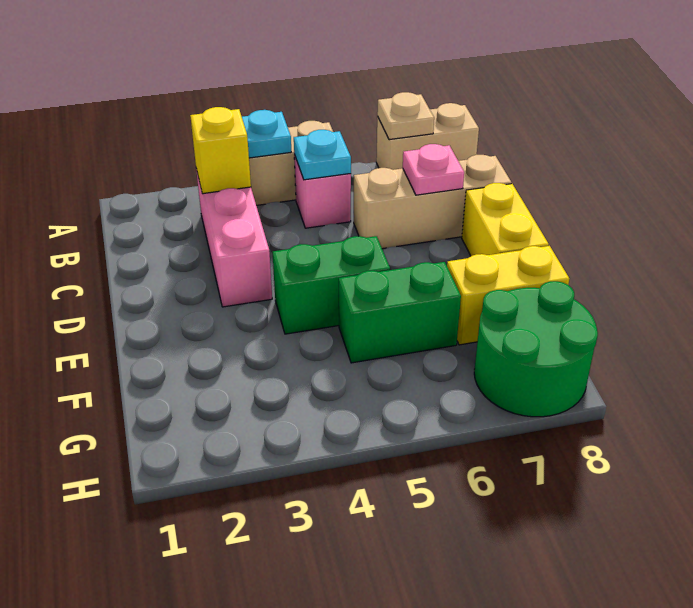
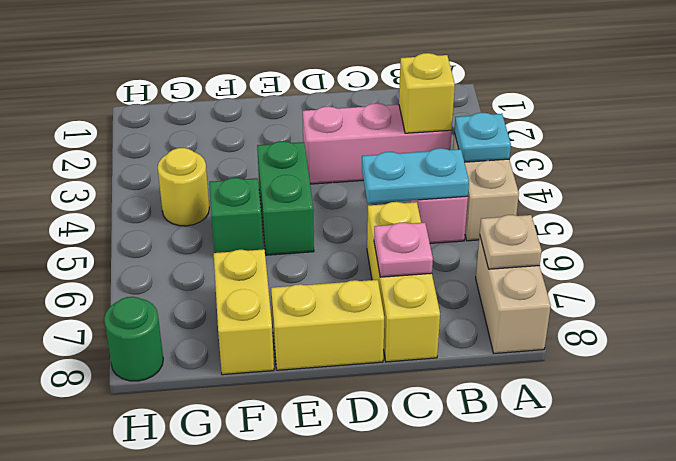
cyan 1x1 plate [294,130,351,180] -> cyan 1x2 plate [362,148,469,203]
tan 1x3 brick [354,155,512,249] -> yellow 1x3 brick [367,202,440,362]
green 1x2 brick [339,262,461,363] -> green 1x1 brick [209,178,263,253]
none -> yellow 1x1 round brick [158,148,209,226]
green 2x2 round brick [474,281,598,417] -> green 1x1 round brick [104,297,163,381]

